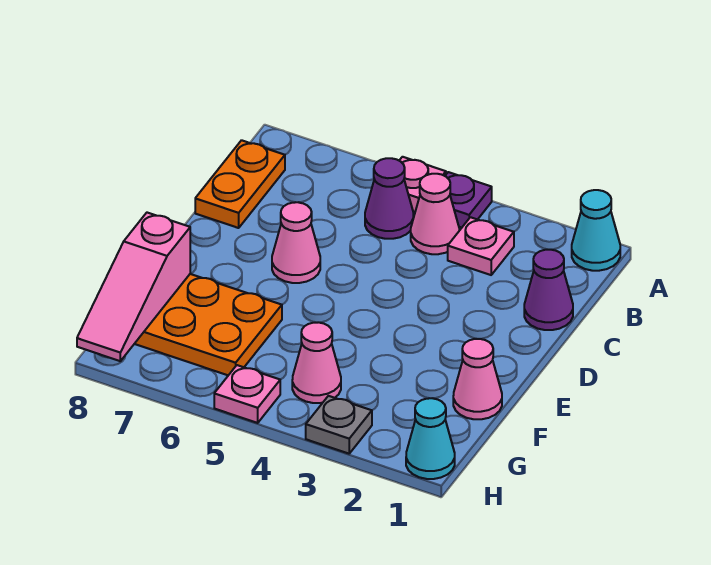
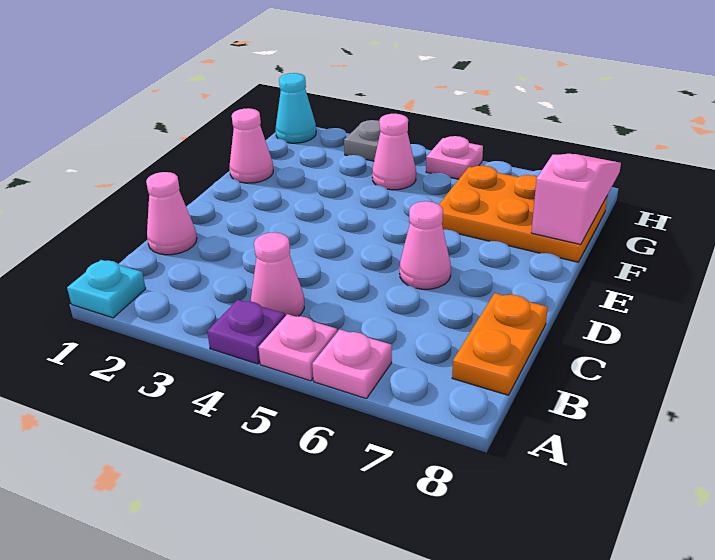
cyan 1x1 cone [572,190,620,271] -> cyan 1x1 plate [67,260,146,318]
pink 1x1 plate [448,217,514,275] -> pink 1x1 plate moved to [312,329,392,399]
purple 1x1 cone [365,158,413,239] -> none
purple 1x1 cone [524,250,573,330] -> pink 1x1 cone [146,172,197,255]

